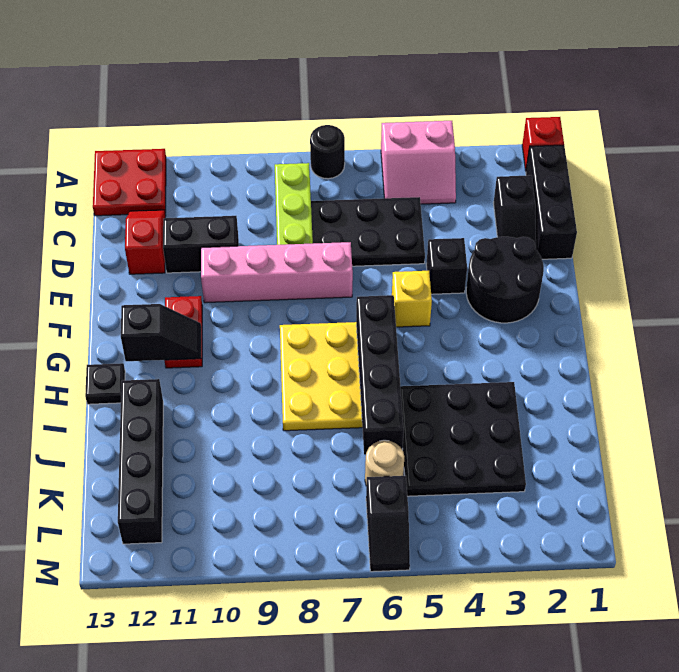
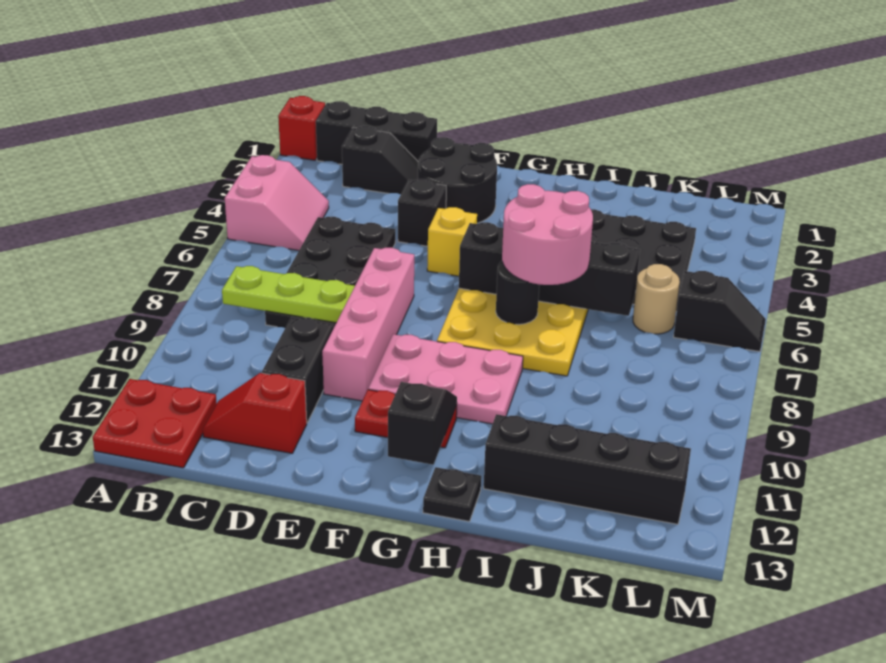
black 1x1 round brick [310,125,345,179] -> black 1x1 round brick moved to [496,261,539,325]
none -> pink 2x3 plate [368,334,523,424]
none -> pink 2x2 round brick [502,184,593,285]

